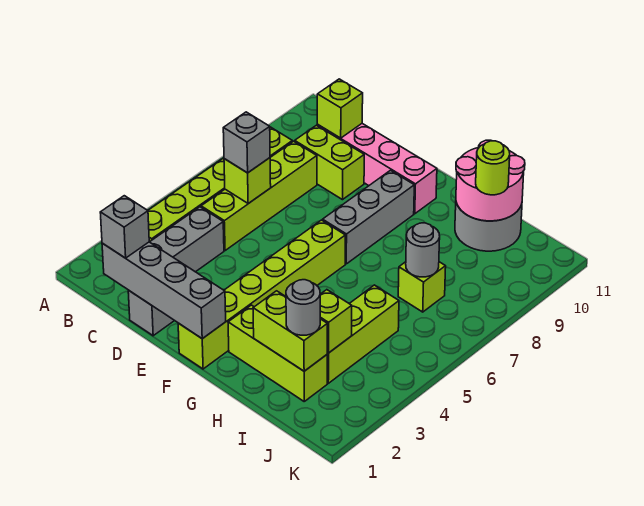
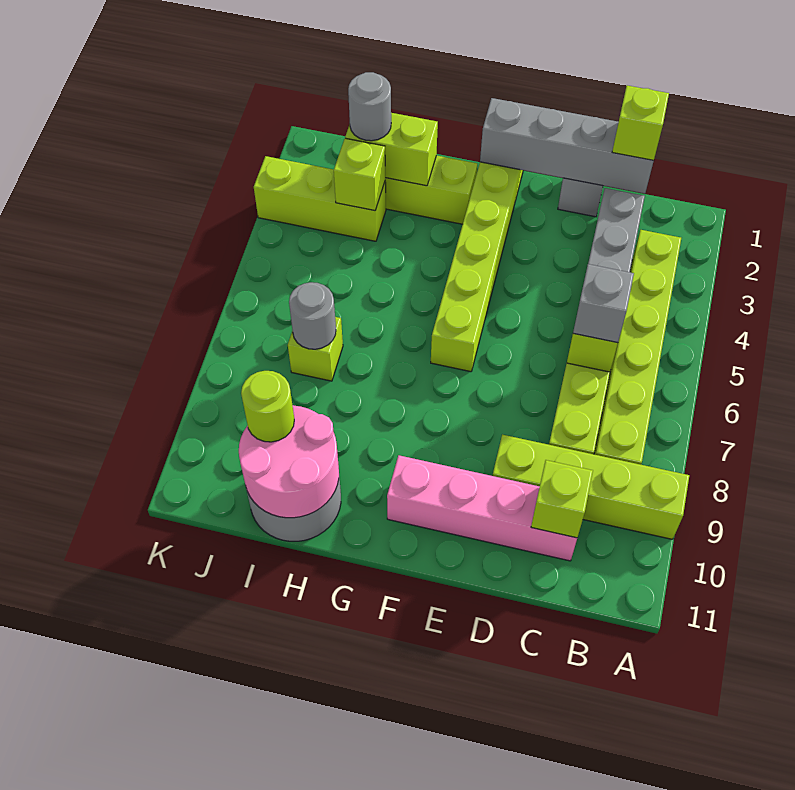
grey 1x1 brick [100,196,149,258] -> lime 1x1 brick [612,85,669,161]
lime 1x2 brick [295,125,364,200] -> lime 1x4 brick [493,435,689,539]
grey 1x3 brick [323,170,414,264] -> none
lime 1x3 brick [327,285,399,383] -> lime 1x3 brick turned to [254,156,386,241]

